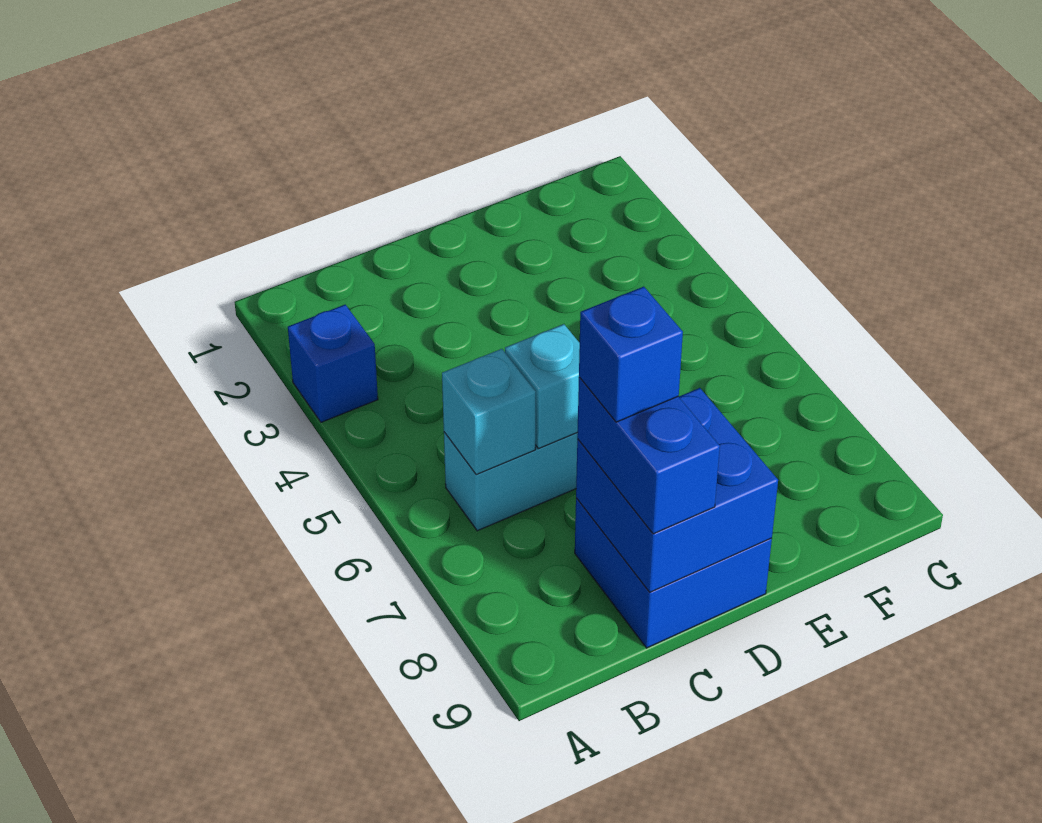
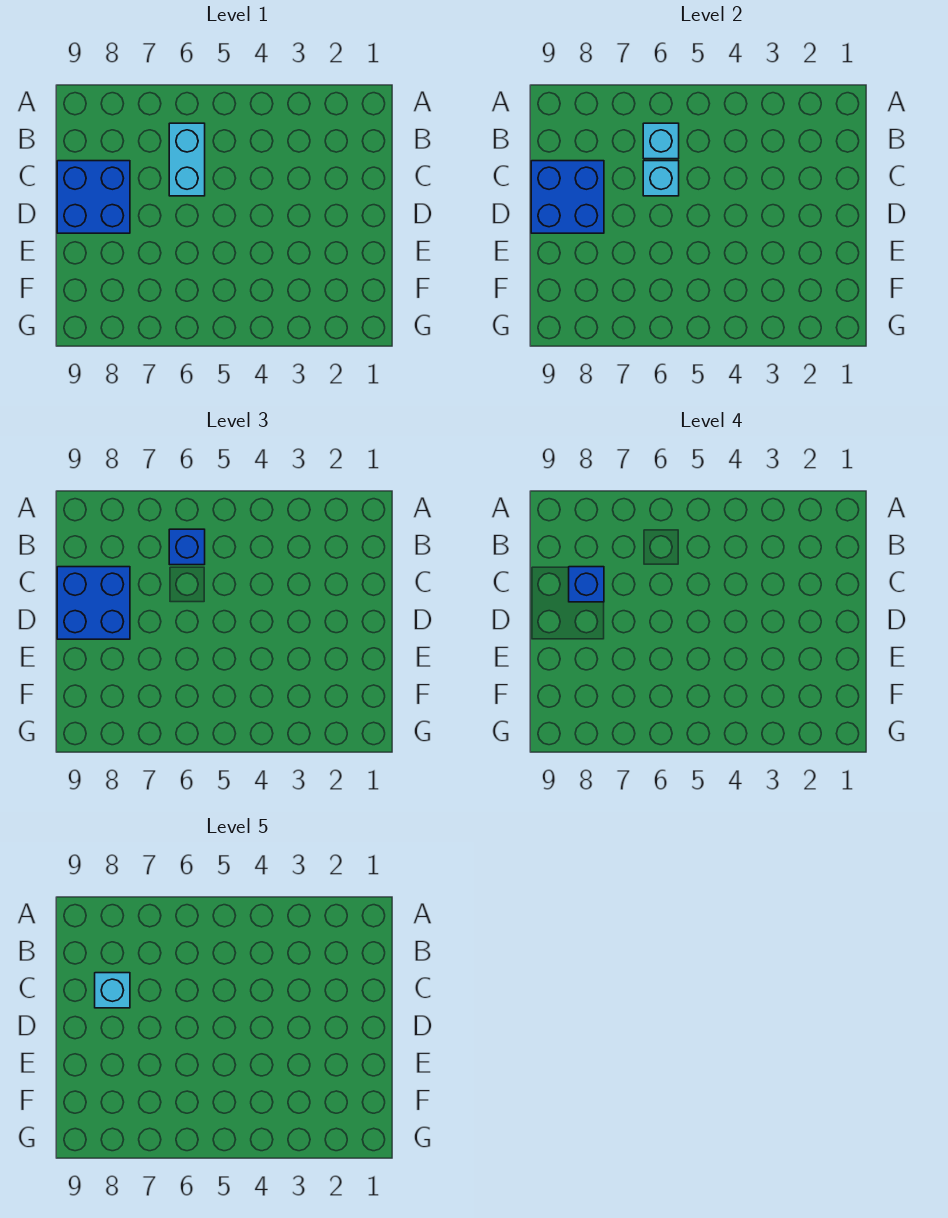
blue 1x1 brick [288,305,378,422] -> blue 1x1 brick moved to [169,529,205,565]
blue 1x2 brick [577,377,720,534] -> blue 2x2 brick [57,567,130,639]
none -> cyan 1x1 brick [95,973,130,1008]

